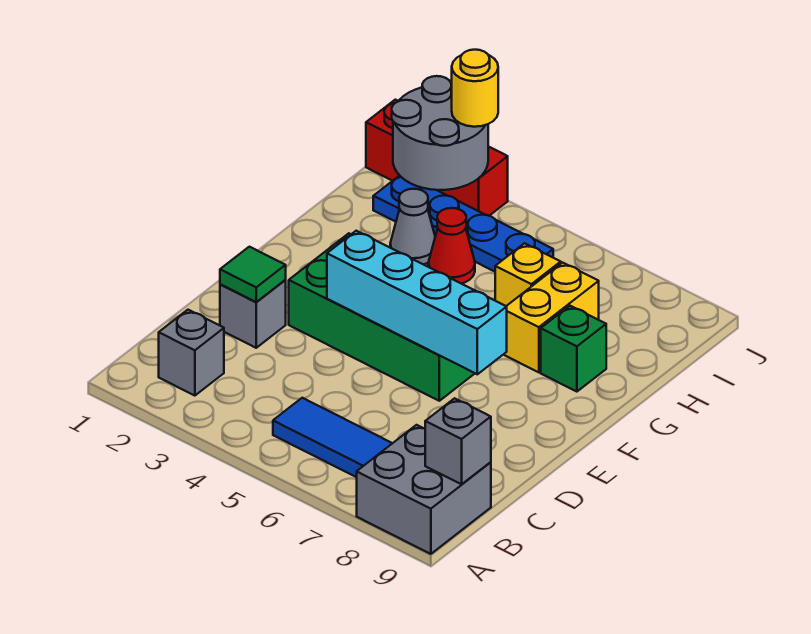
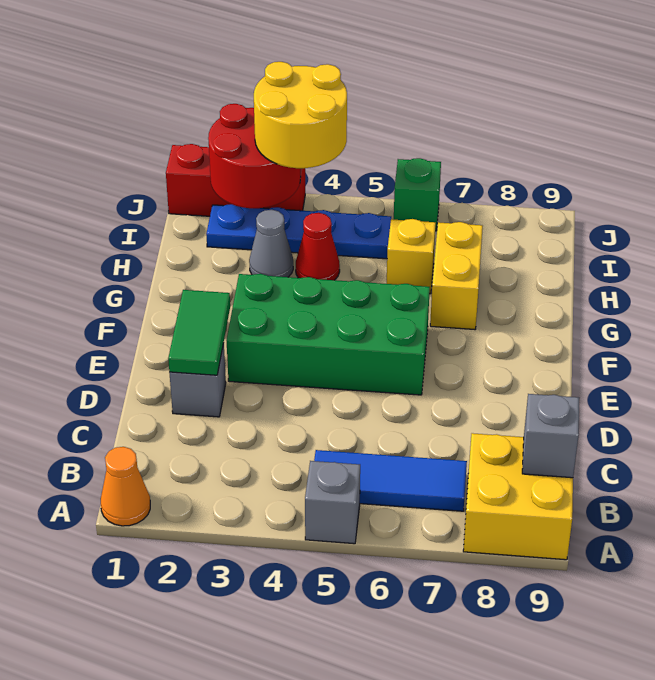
none -> orange 1x1 cone [101,447,150,526]
grey 2x2 brick [357,425,491,554] -> yellow 2x2 brick [463,433,573,560]
grey 1x1 brick [159,310,224,396] -> grey 1x1 brick moved to [305,461,360,544]
green 1x1 tile [220,247,286,302] -> green 1x2 tile [168,290,230,375]
cyan 1x4 brick [327,231,507,374] -> none
green 1x1 brick [541,306,606,392] -> green 1x1 brick moved to [394,158,441,231]
grey 2x2 round brick [392,76,488,190] -> red 2x2 round brick [208,104,301,208]
yellow 1x1 round brick [451,50,498,127] -> yellow 2x2 round brick [254,62,347,168]

